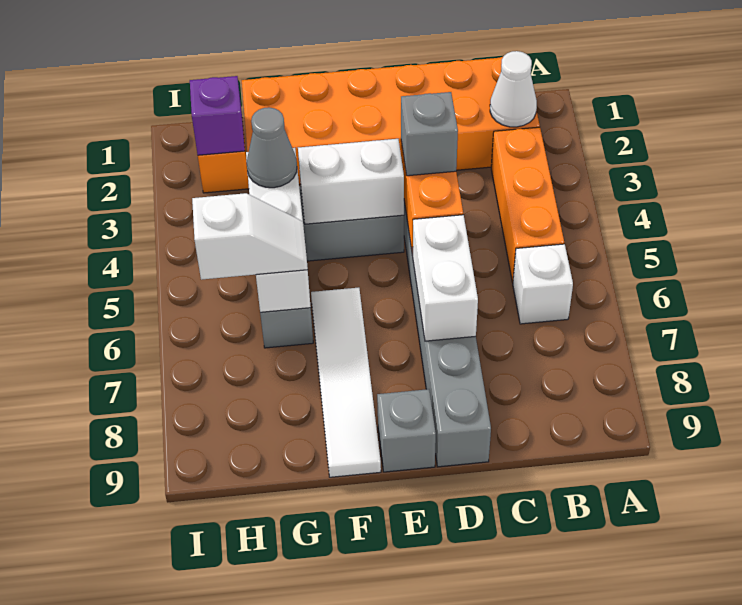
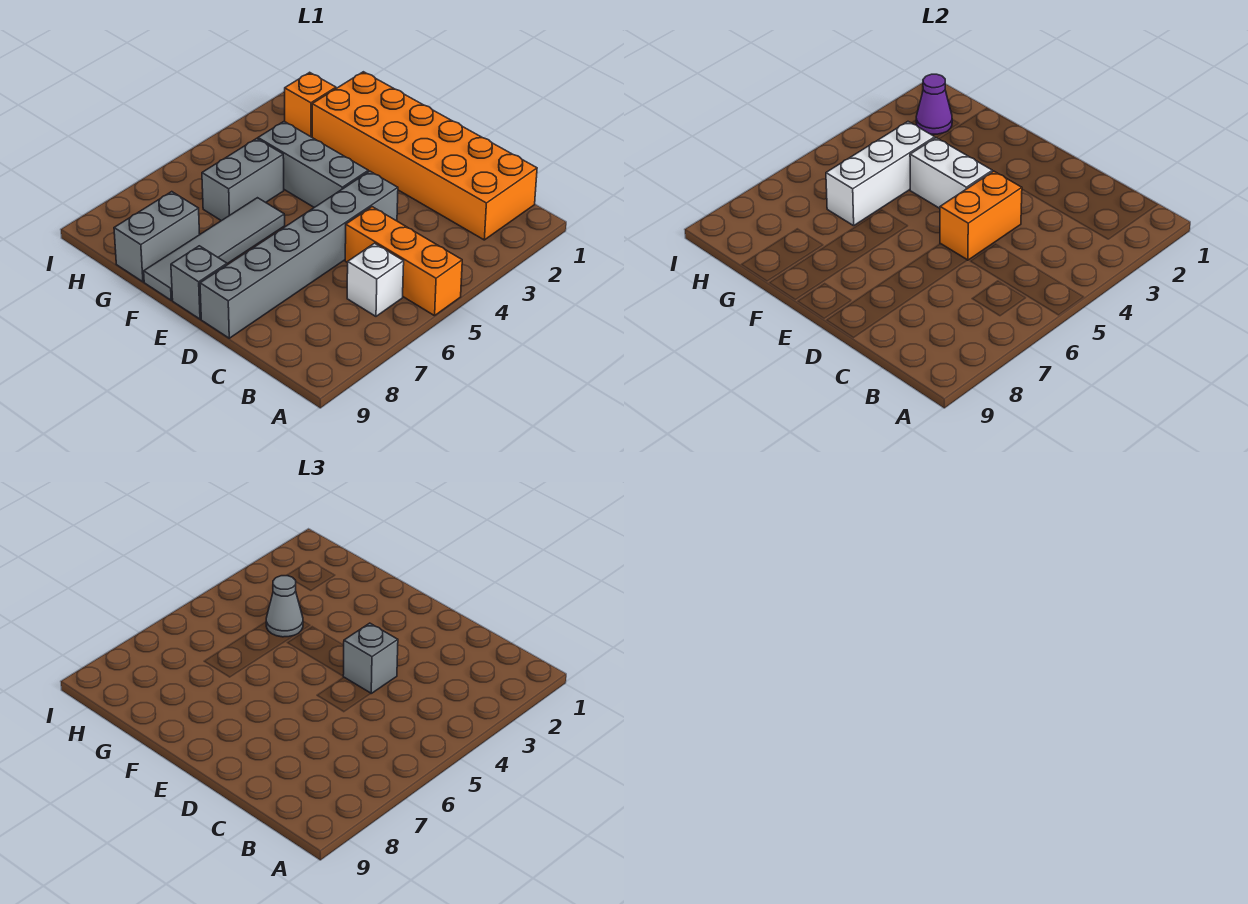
white 1x1 cone [490,51,537,127] -> none
orange 1x3 brick [491,127,564,282] -> orange 1x3 brick turned to [345,207,462,316]
white 1x2 brick [412,215,478,341] -> none
white 1x4 tile [311,288,381,477] -> grey 1x4 tile [144,198,285,300]
white 1x2 slope [192,193,308,280] -> none
none -> grey 1x2 brick [114,192,200,282]
purple 1x1 brick [190,76,245,155] -> purple 1x1 cone [916,74,952,134]

